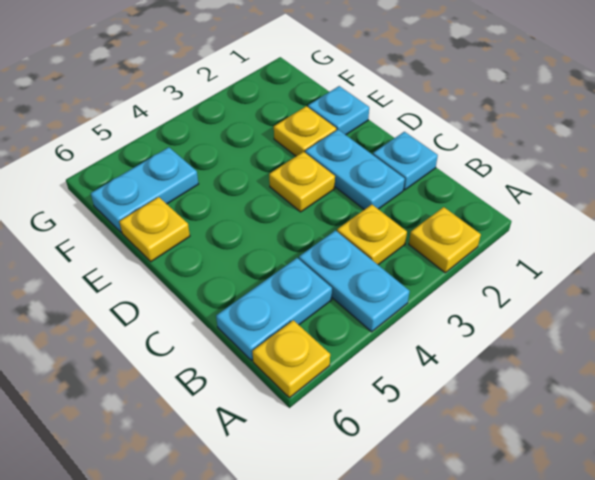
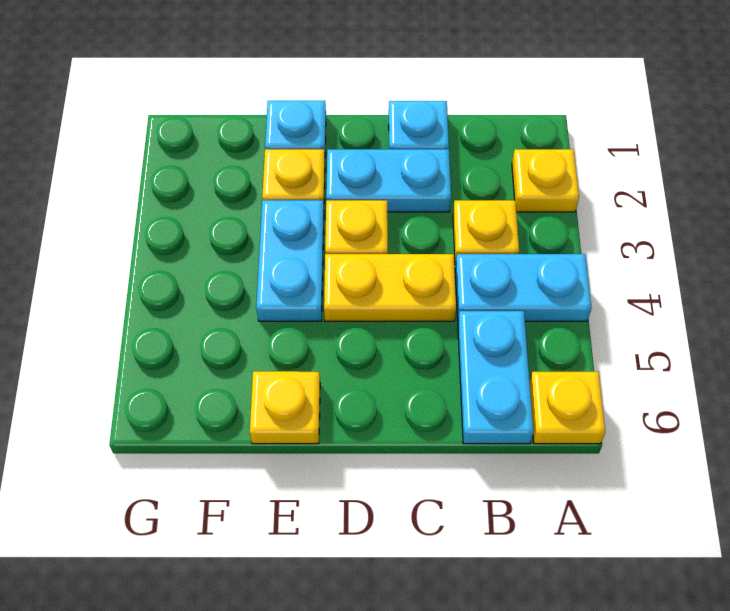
none -> yellow 1x2 plate [324,254,456,321]
cyan 1x2 plate [91,147,198,232] -> cyan 1x2 plate moved to [256,200,324,321]

